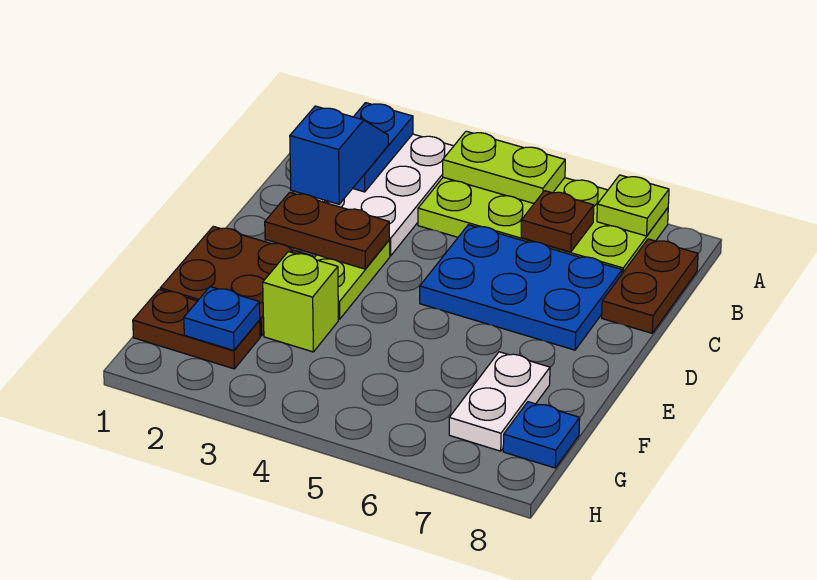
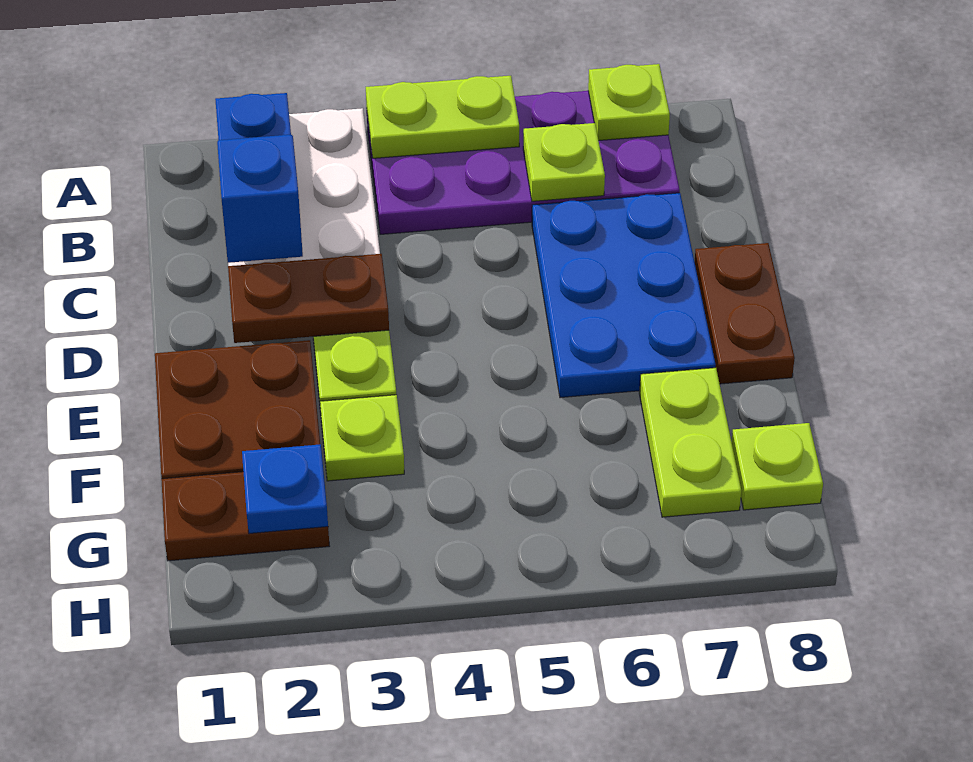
lime 2x4 plate [418,177,668,273] -> purple 2x4 plate [367,91,680,234]
brown 1x1 plate [521,191,594,252] -> lime 1x1 plate [523,123,605,201]
brown 1x2 plate [602,239,698,333] -> brown 1x2 plate moved to [694,243,795,384]
blue 2x3 plate [420,225,622,350] -> blue 2x3 plate turned to [532,193,715,398]
lime 1x1 brick [263,252,338,352] -> lime 1x1 plate [320,395,404,481]
white 1x2 plate [449,352,550,451] -> lime 1x2 plate [639,368,741,517]
blue 1x1 plate [503,402,580,468] -> lime 1x1 plate [732,423,823,510]

